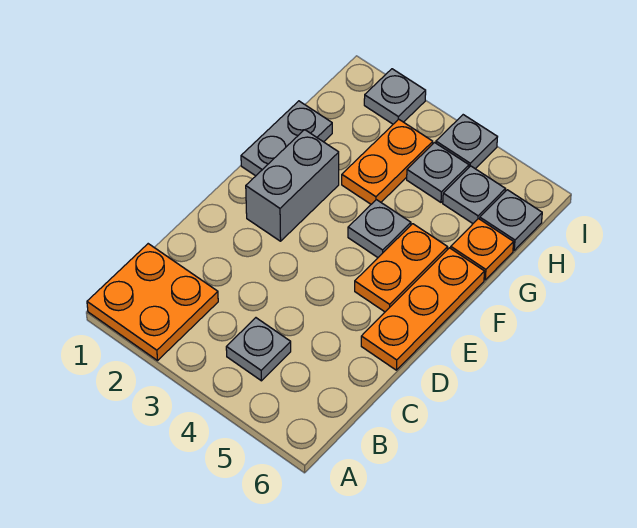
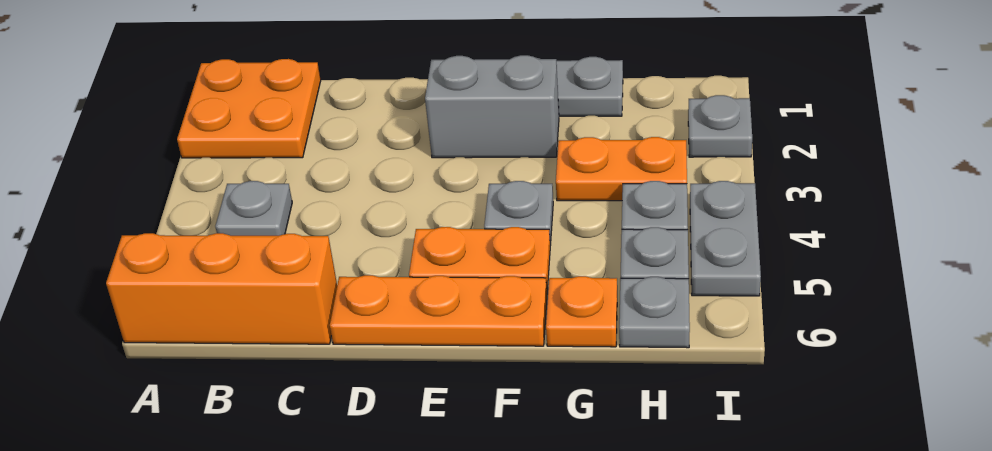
none -> orange 1x3 brick [106,233,337,344]
grey 1x1 plate [436,115,497,169] -> grey 1x2 plate [690,181,761,296]

